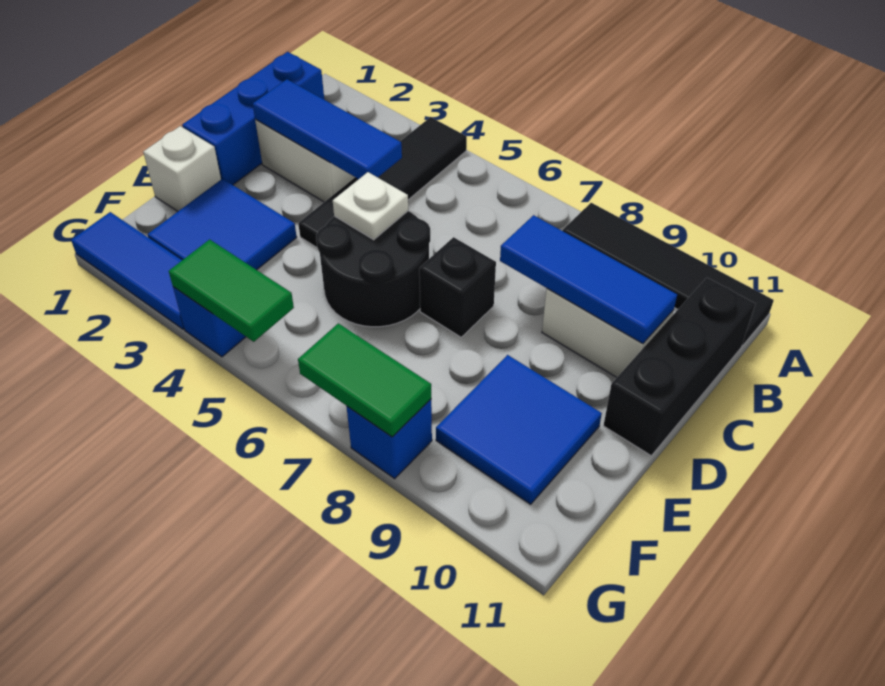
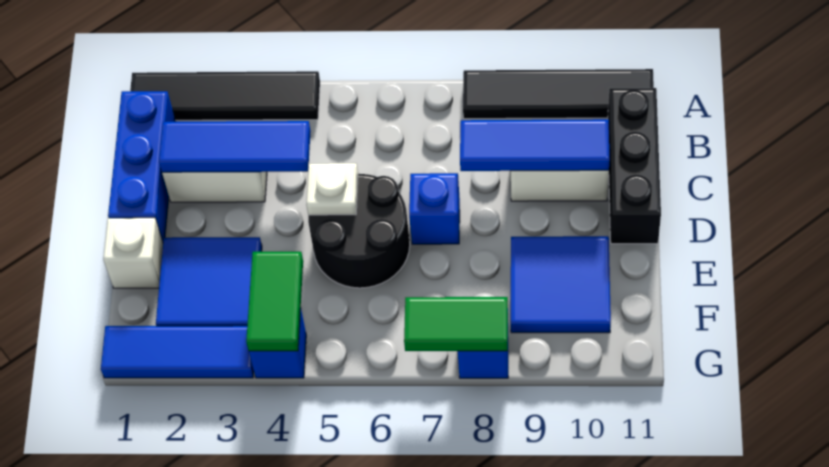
black 1x4 tile [298,117,467,247] -> black 1x4 tile turned to [130,71,320,120]
black 1x1 brick [419,237,496,337] -> blue 1x1 brick [409,173,460,244]
green 1x2 tile [169,239,294,342] -> green 1x2 tile turned to [246,252,303,351]

